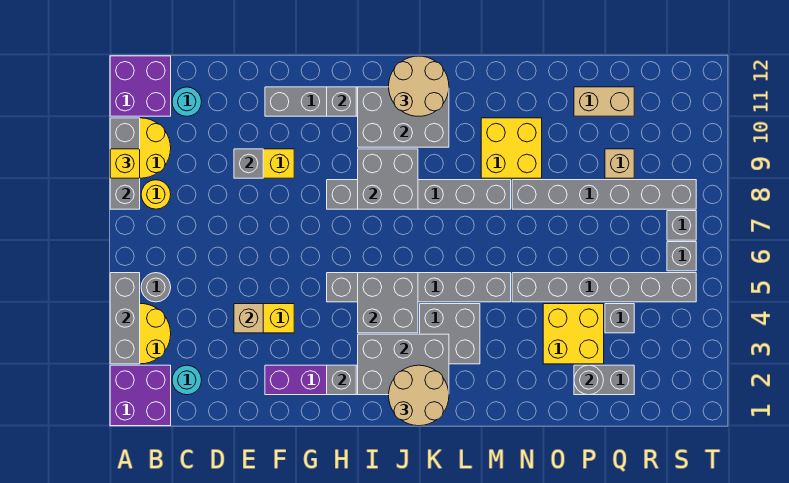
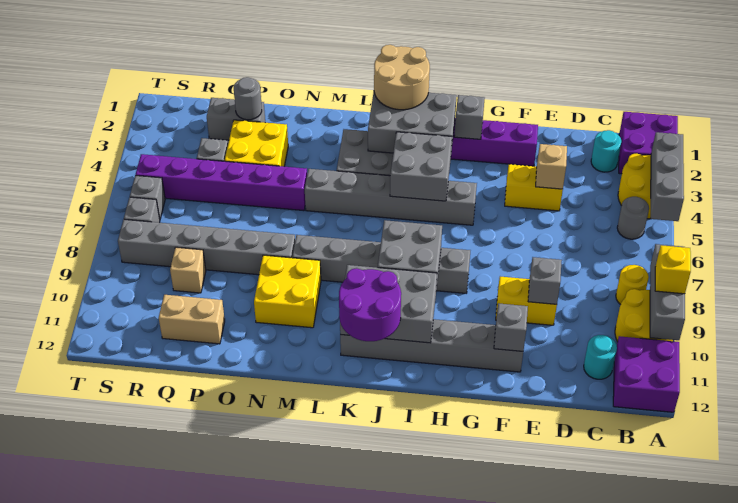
grey 1x1 brick [327,87,356,116] -> grey 1x1 brick moved to [494,303,528,351]
tan 2x2 round brick [389,56,449,116] -> purple 2x2 round brick [339,268,401,341]
grey 1x6 brick [512,273,696,302] -> purple 1x6 brick [136,154,307,211]

